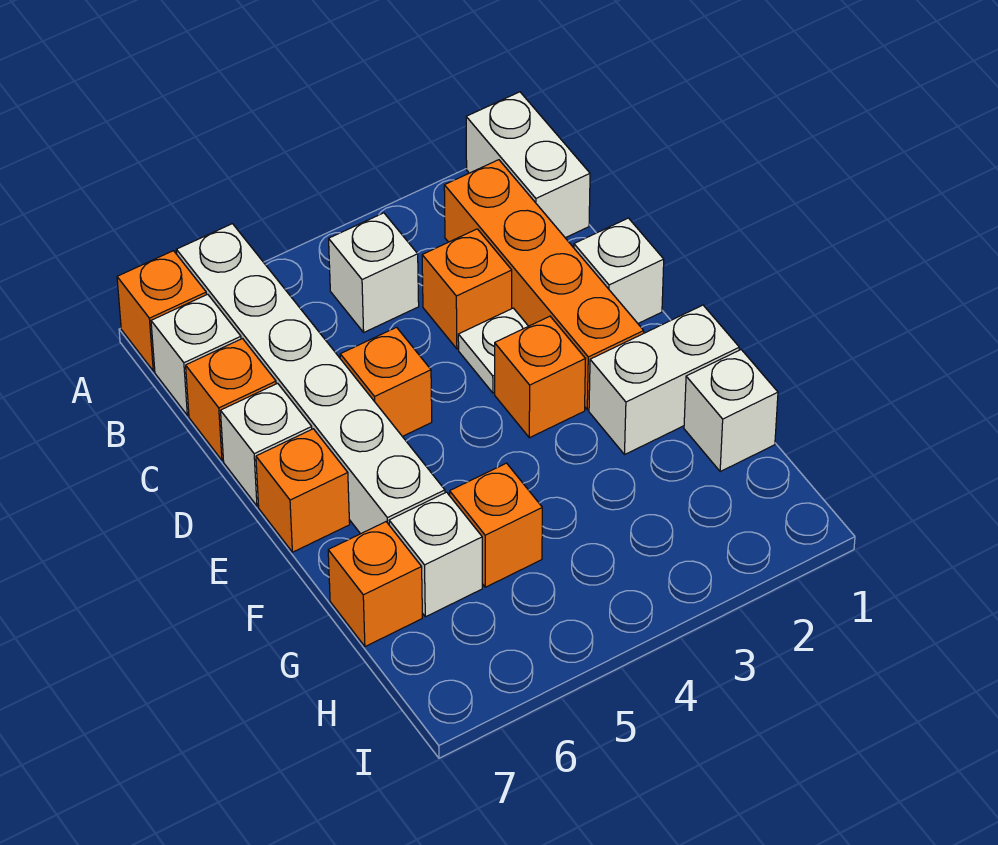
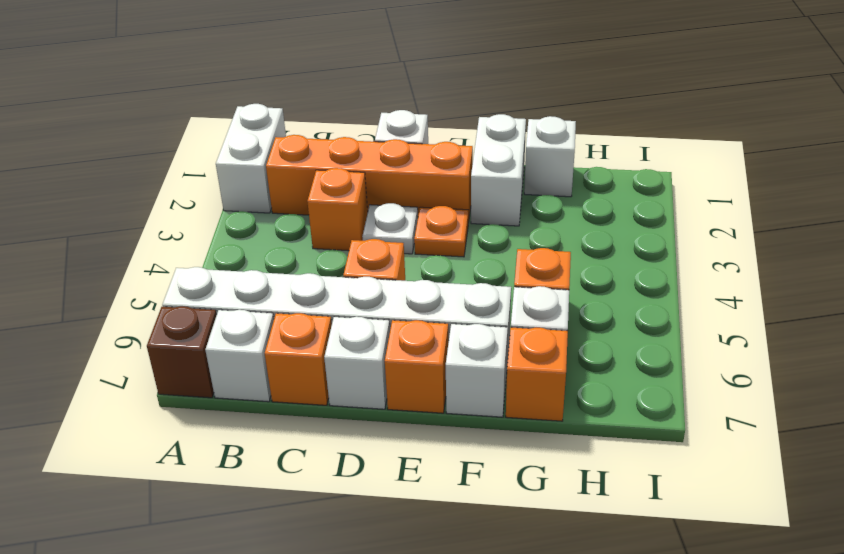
white 1x2 brick [466,92,590,238] -> white 1x2 brick turned to [216,104,286,213]
orange 1x1 brick [117,251,206,371] -> brown 1x1 brick [147,306,217,398]
white 1x1 brick [329,213,419,332] -> white 1x1 brick moved to [446,324,508,417]
orange 1x1 brick [495,316,585,438] -> orange 1x1 plate [414,206,468,257]

